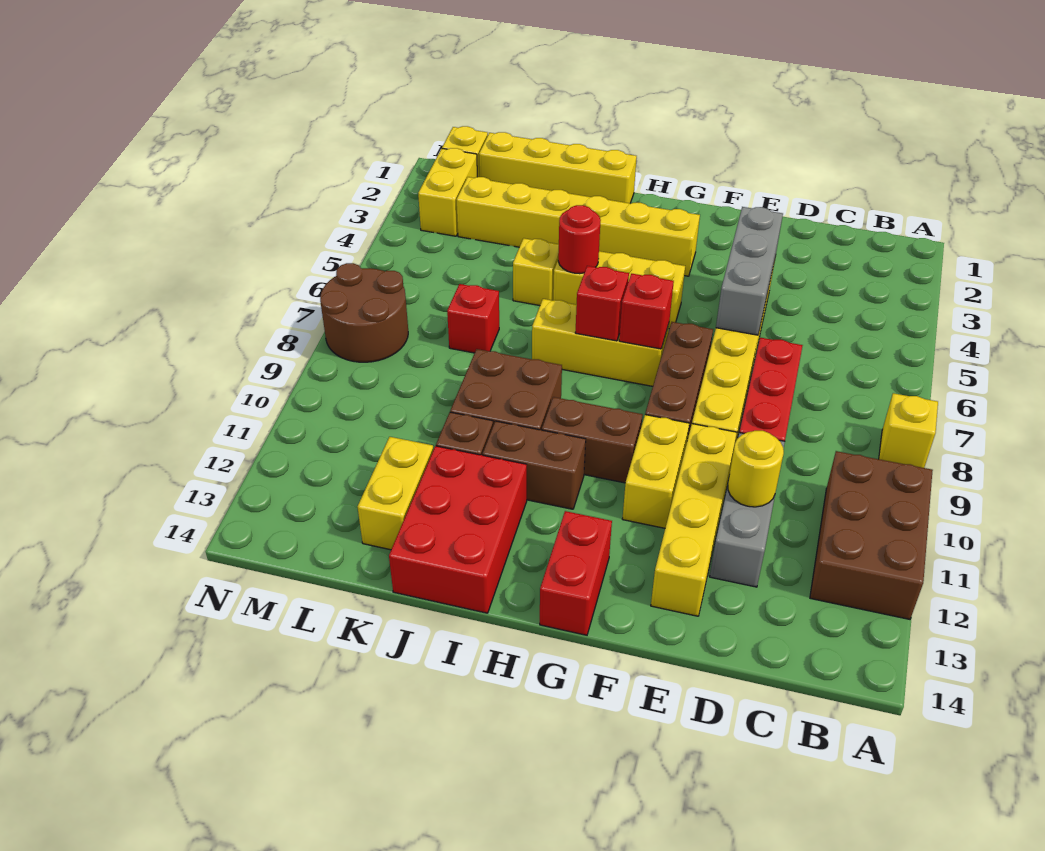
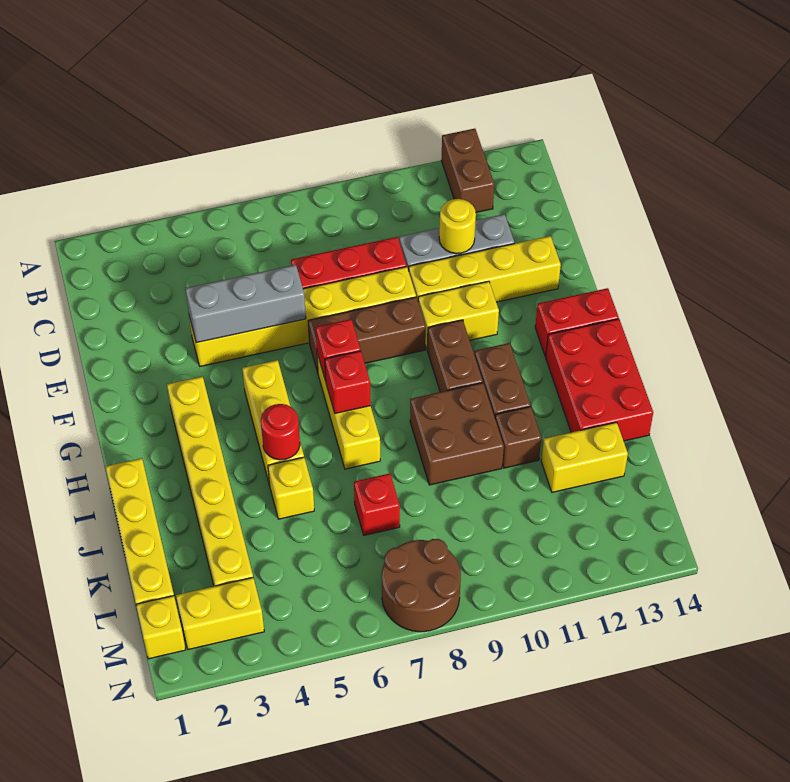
yellow 1x1 brick [879,393,938,468] -> none
brown 2x3 brick [810,451,933,619] -> brown 1x2 brick [441,129,494,212]
red 2x3 brick [389,446,527,613] -> red 2x3 brick turned to [546,319,653,441]

